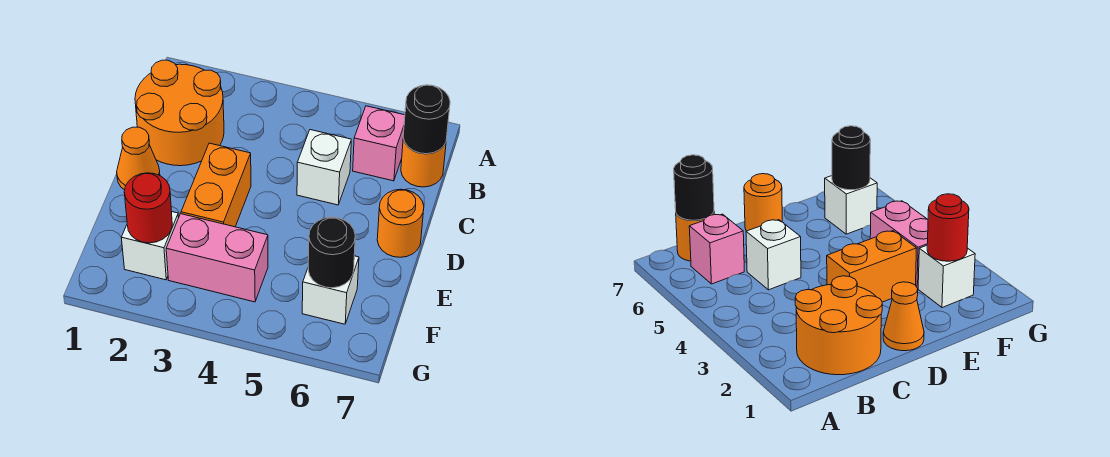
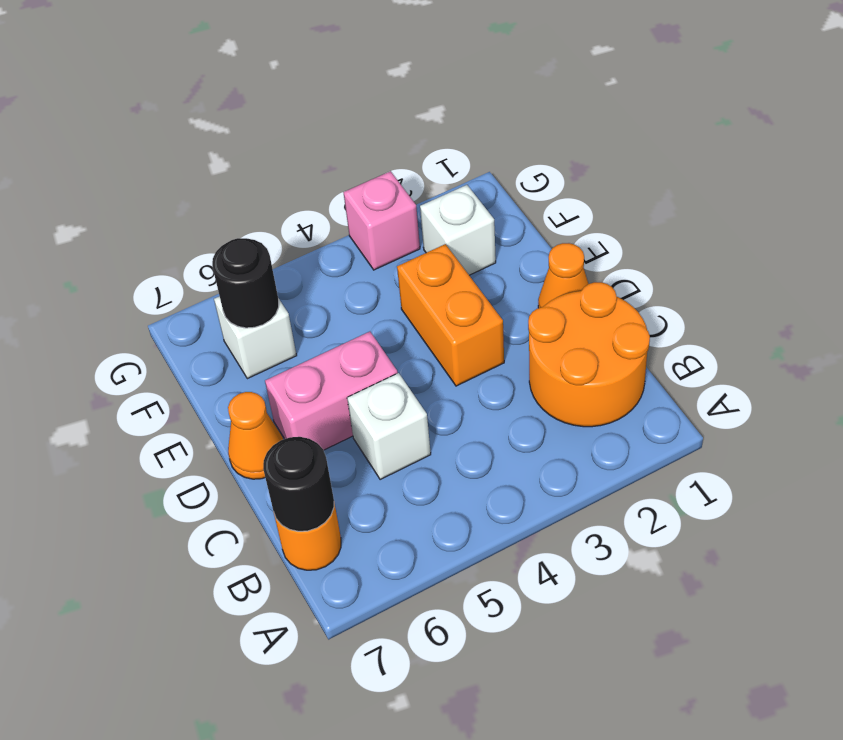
pink 1x1 brick [353,106,405,181] -> pink 1x1 brick moved to [343,171,420,270]
orange 1x1 round brick [377,189,424,257] -> orange 1x1 cone [228,392,283,479]
red 1x1 round brick [124,173,172,243] -> none
pink 1x2 brick [166,214,268,302] -> pink 1x2 brick moved to [265,332,398,450]

